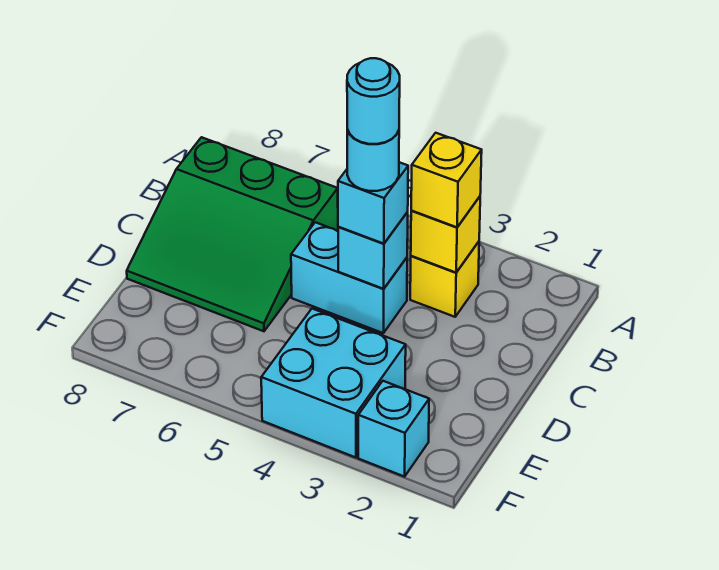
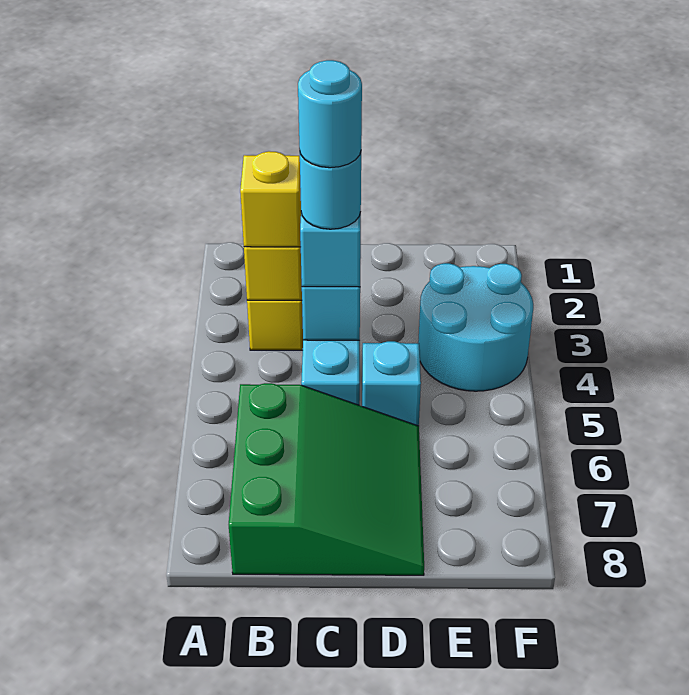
cyan 2x2 brick [261,309,406,457] -> cyan 2x2 round brick [418,263,533,391]
cyan 1x1 brick [358,381,429,477] -> cyan 1x1 brick moved to [362,341,421,426]

